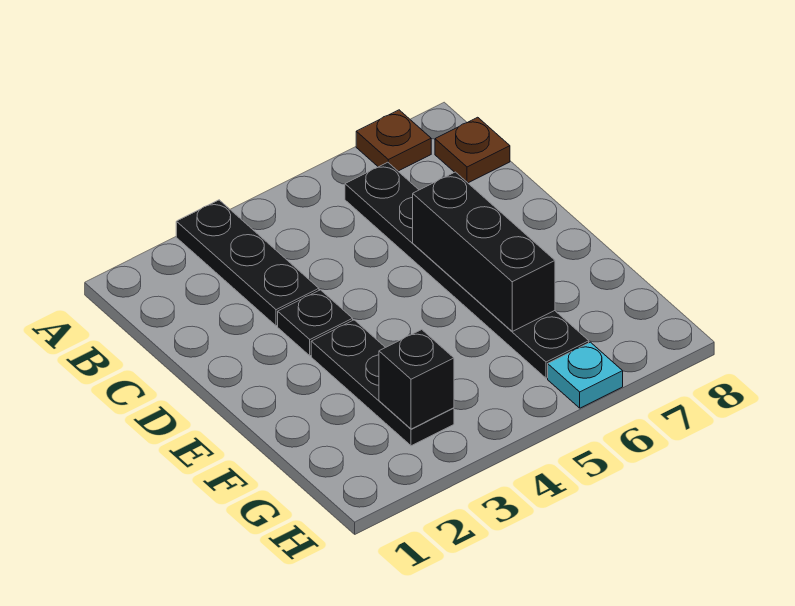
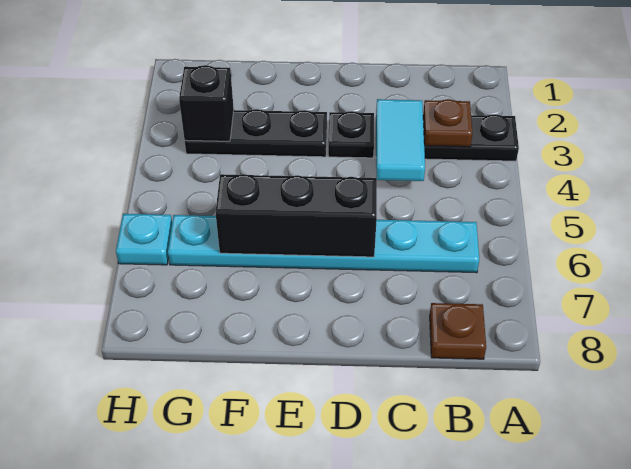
brown 1x1 plate [356,110,431,171] -> brown 1x1 plate moved to [423,99,473,147]
black 1x6 plate [345,162,589,378] -> cyan 1x6 plate [168,215,479,273]
none -> cyan 1x2 tile [376,99,425,181]

